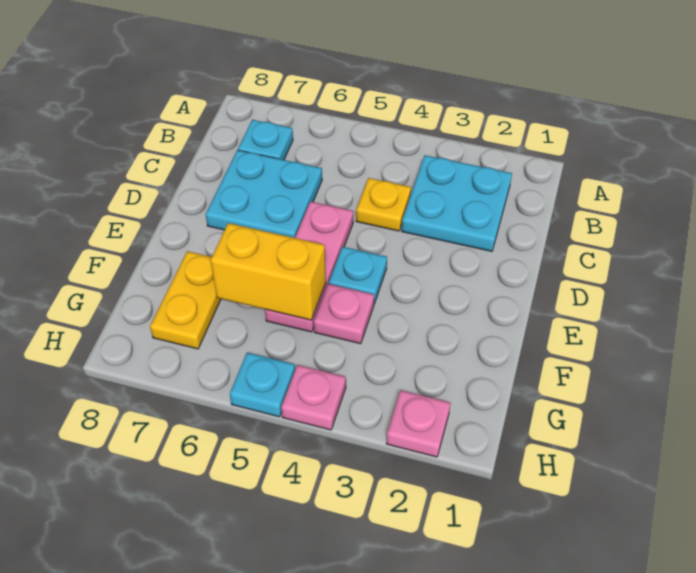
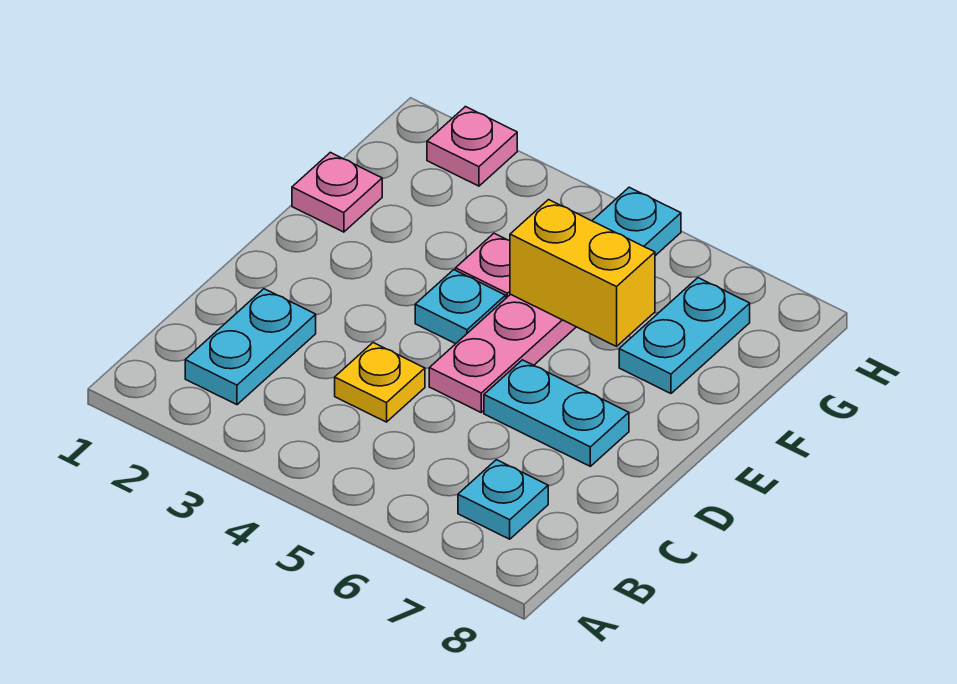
cyan 2x2 plate [402,155,512,251] -> cyan 1x2 plate [185,289,316,405]
cyan 2x2 plate [206,150,322,238] -> cyan 1x2 plate [484,360,629,466]
yellow 1x2 plate [150,251,221,349] -> cyan 1x2 plate [619,278,750,393]
pink 1x1 plate [281,365,346,430] -> pink 1x1 plate moved to [292,152,382,232]

